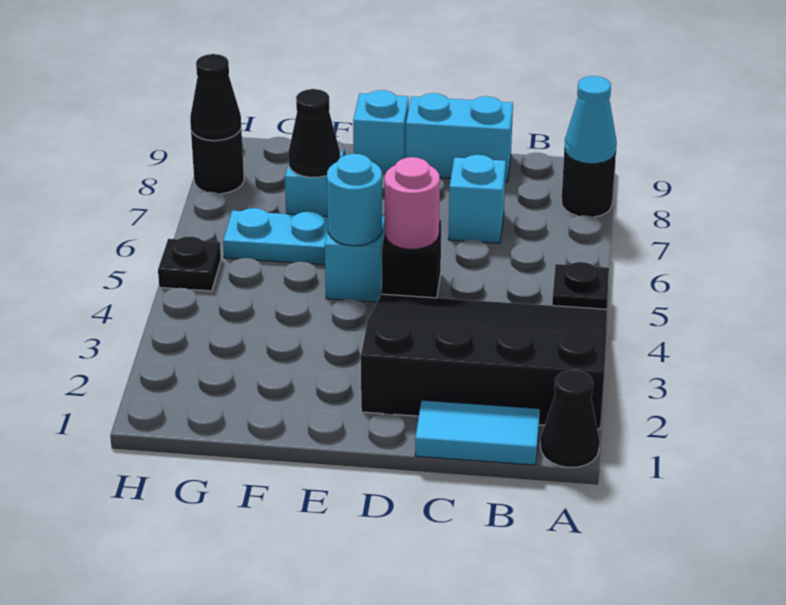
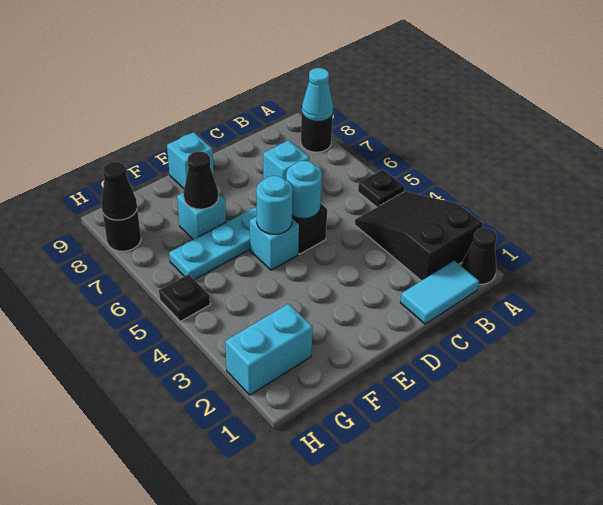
black 3x4 slope [361,294,607,429] -> black 2x3 slope [355,191,483,281]
cyan 1x2 brick [406,93,513,182] -> cyan 1x2 brick moved to [225,304,313,395]
pink 1x1 round brick [385,157,440,249] -> cyan 1x1 round brick [286,161,322,219]

